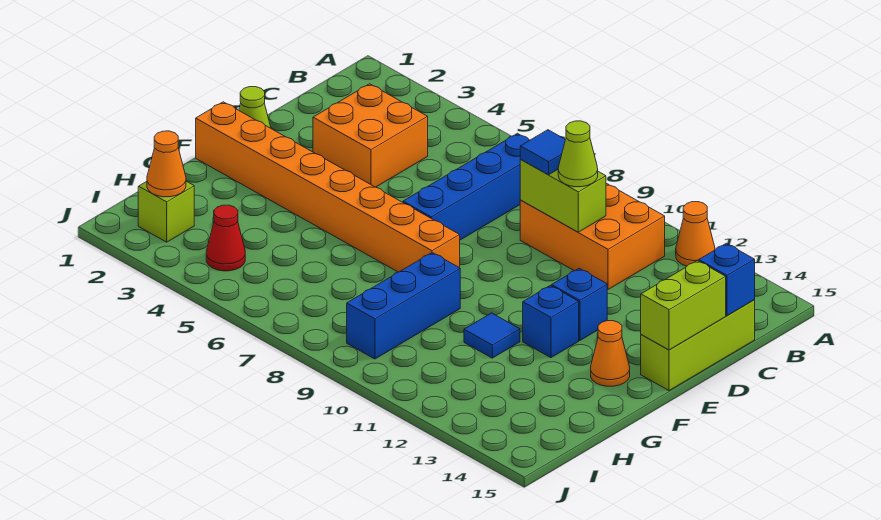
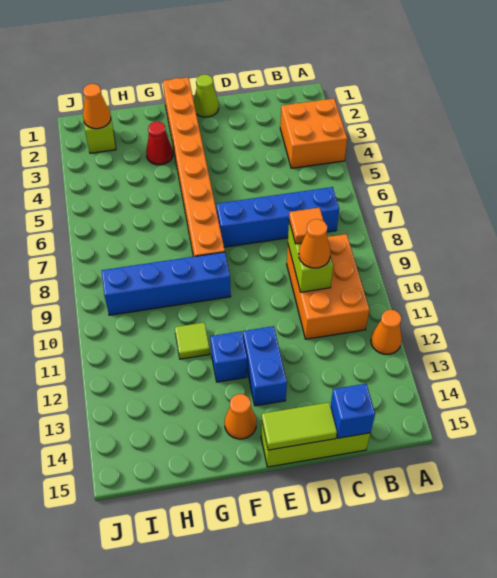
orange 2x2 brick [313,84,428,187] -> orange 2x2 brick moved to [280,99,347,168]
blue 1x1 tile [520,130,565,175] -> orange 1x1 tile [289,208,324,244]
lime 1x1 cone [558,121,598,187] -> orange 1x1 cone [299,219,331,268]
lime 1x2 brick [641,261,726,350] -> lime 1x2 tile [262,403,337,450]
blue 1x1 brick [552,268,607,340] -> blue 1x2 brick [243,326,287,406]
blue 1x3 brick [347,253,460,359] -> blue 1x4 brick [102,252,231,315]
blue 1x1 tile [464,313,520,358] -> lime 1x1 tile [175,323,210,359]
red 1x1 cone [206,205,245,271] -> red 1x1 cone moved to [146,122,173,165]

